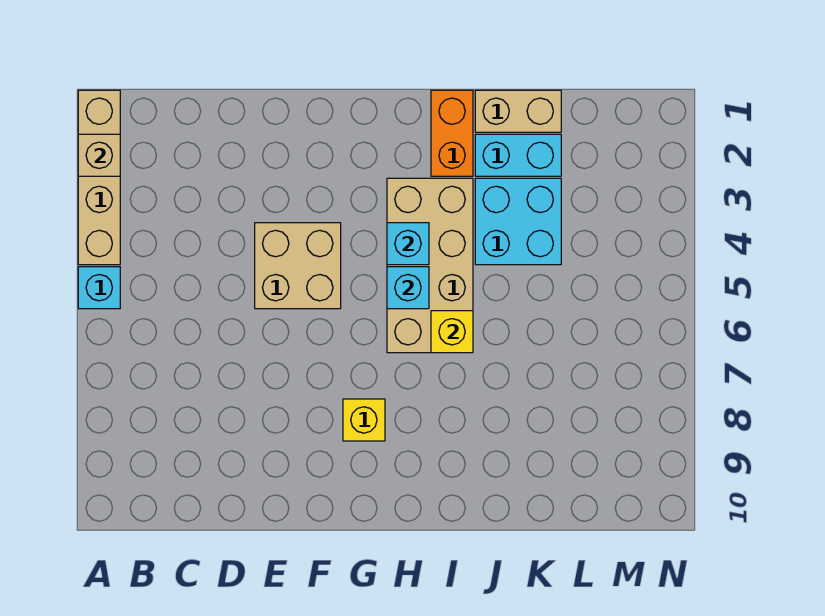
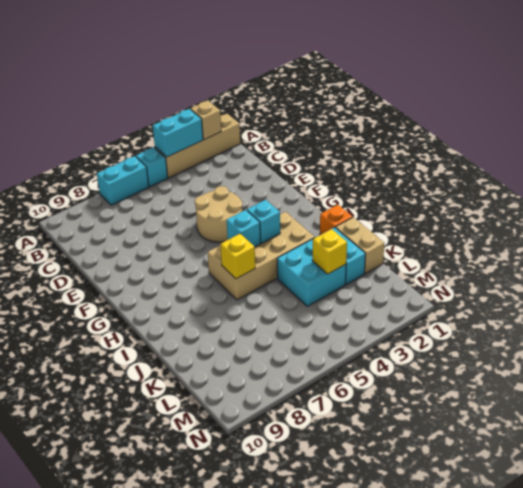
none -> cyan 1x2 brick [153,109,203,157]
none -> cyan 1x2 brick [97,156,149,205]
tan 2x2 brick [255,223,341,309] -> tan 2x2 round brick [195,186,242,242]
yellow 1x1 brick [343,399,385,441] -> yellow 1x1 brick moved to [312,229,347,274]
orange 1x2 brick [431,90,473,176] -> orange 1x1 brick [320,205,353,235]

